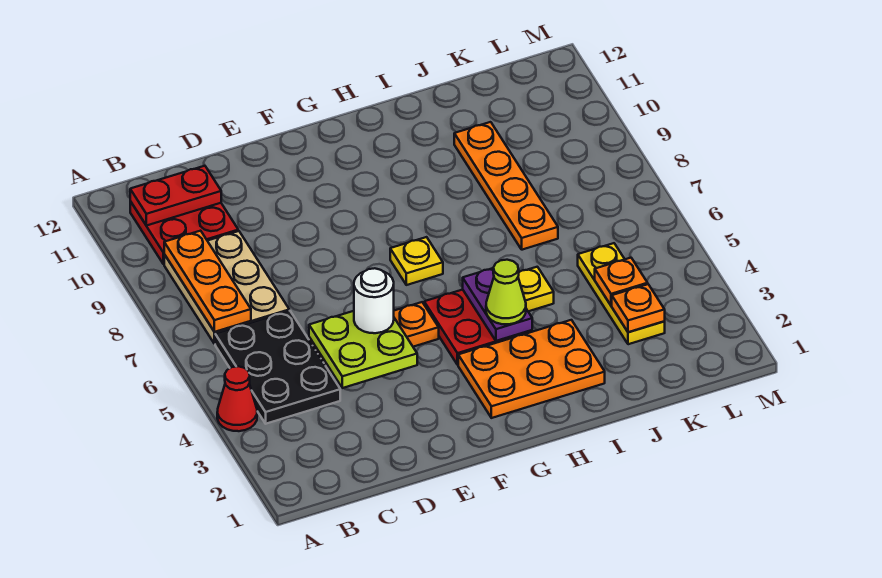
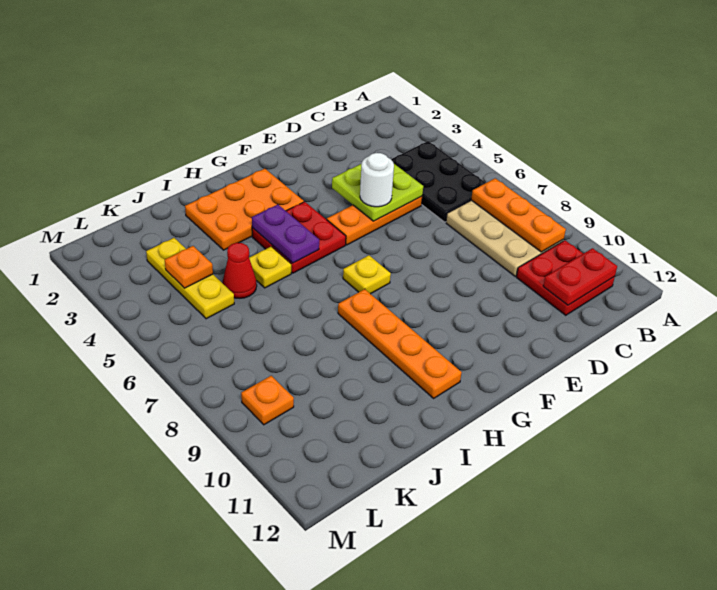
red 1x1 cone [217,366,257,431] -> red 1x1 cone moved to [223,243,257,298]
lime 1x1 cone [486,260,526,324] -> none
orange 1x4 plate [454,122,558,250] -> orange 1x4 plate moved to [338,289,462,398]
orange 1x1 plate [612,284,665,332] -> orange 1x1 plate moved to [241,376,294,425]

